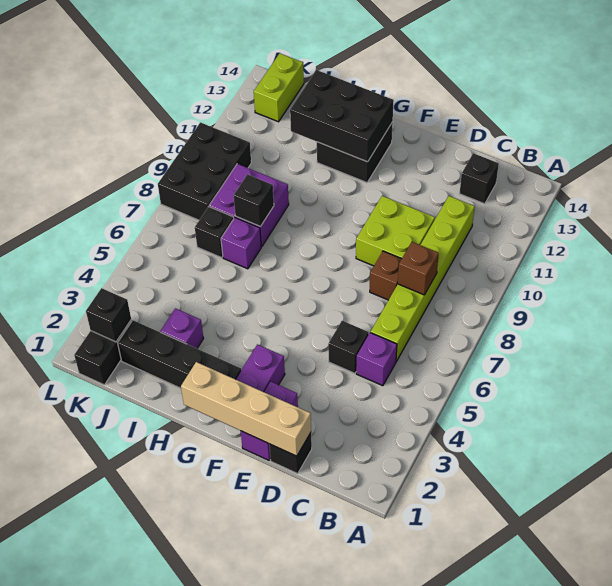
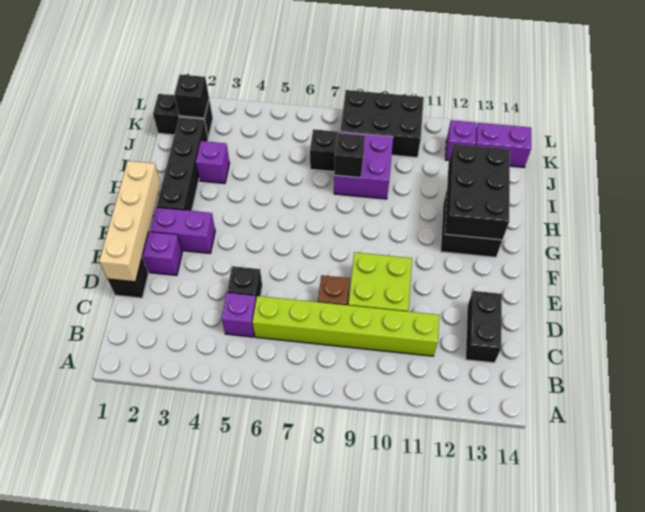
brown 1x1 brick [398,242,439,295] -> none
black 1x1 brick [460,153,499,204] -> black 1x2 brick [466,291,502,363]
purple 1x1 brick [221,218,261,269] -> purple 1x1 brick moved to [446,120,477,160]
lime 1x2 brick [254,53,304,122] -> purple 1x2 brick [475,123,531,167]

